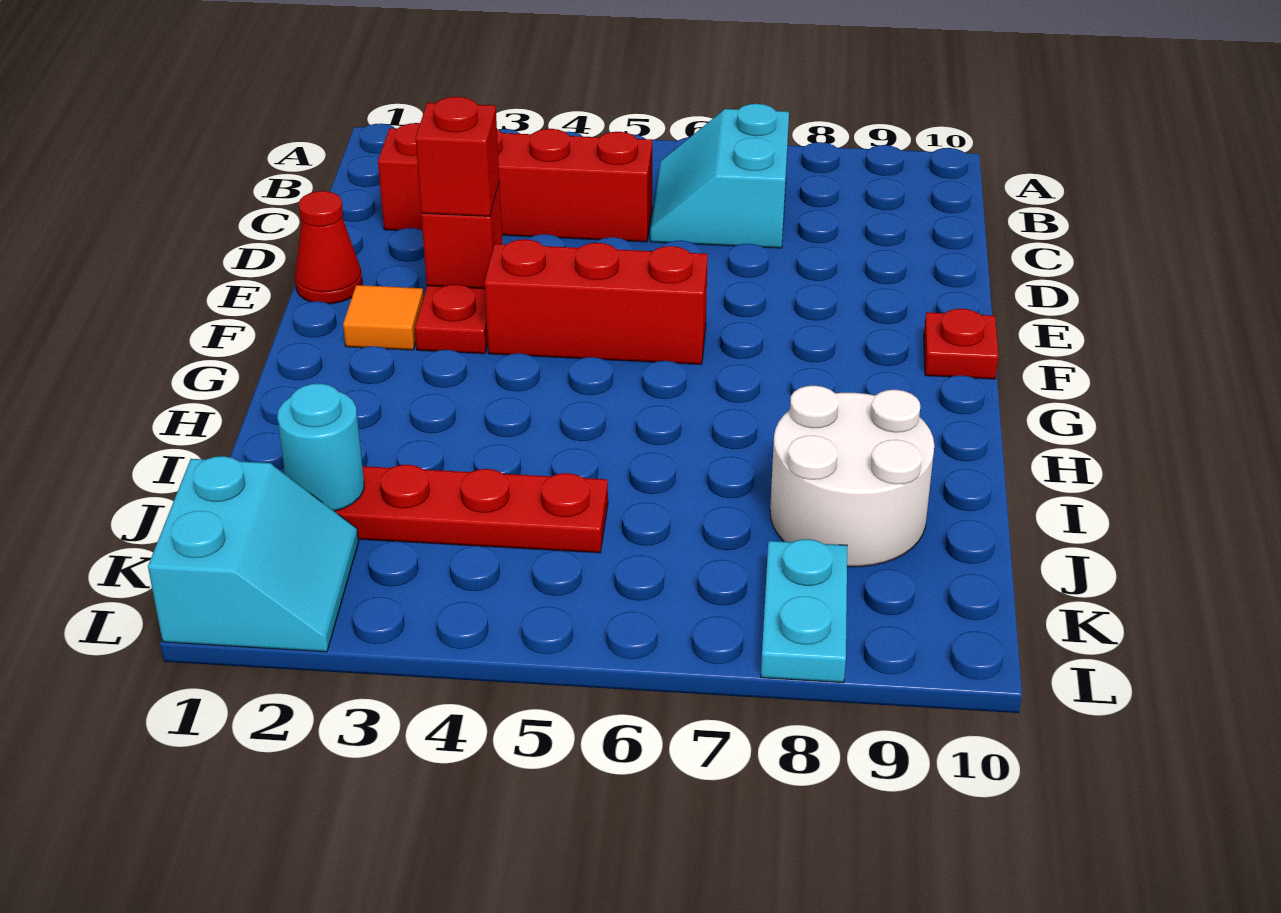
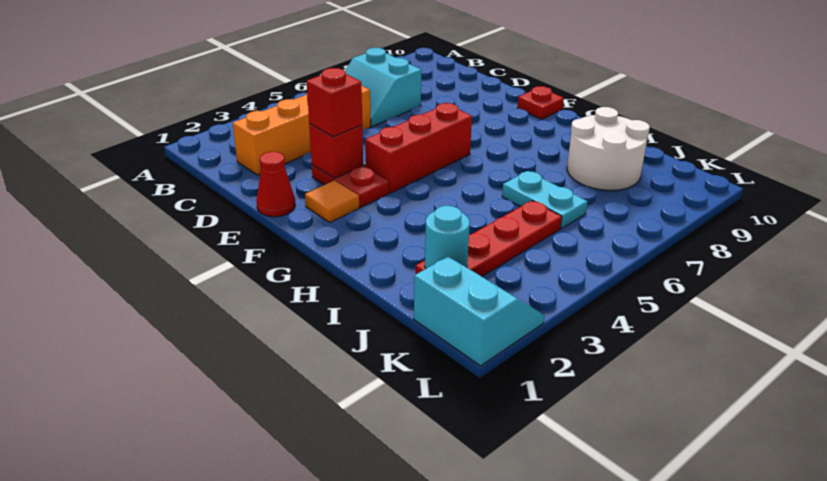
red 1x4 brick [378,123,652,242] -> orange 1x4 brick [233,86,371,175]
cyan 1x2 plate [761,539,847,683] -> cyan 1x2 plate moved to [502,171,588,229]

